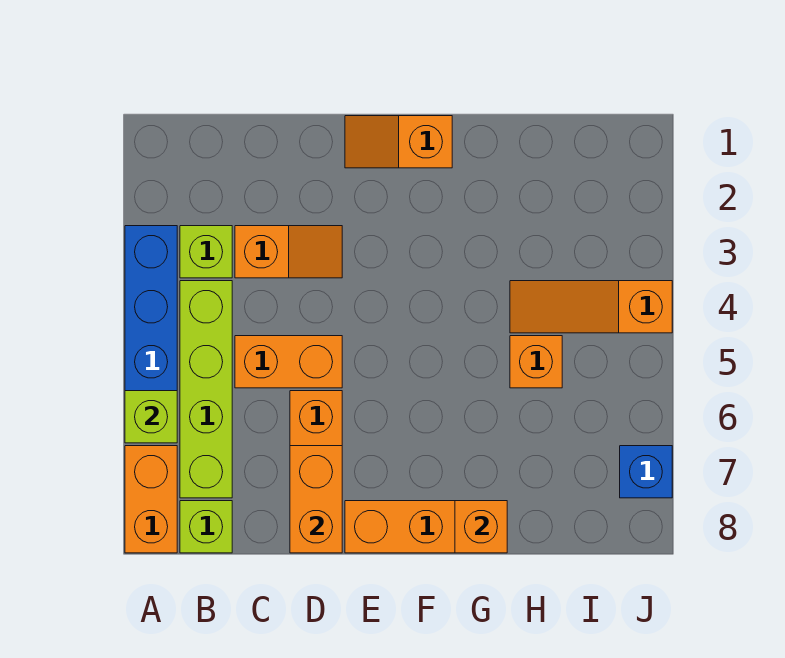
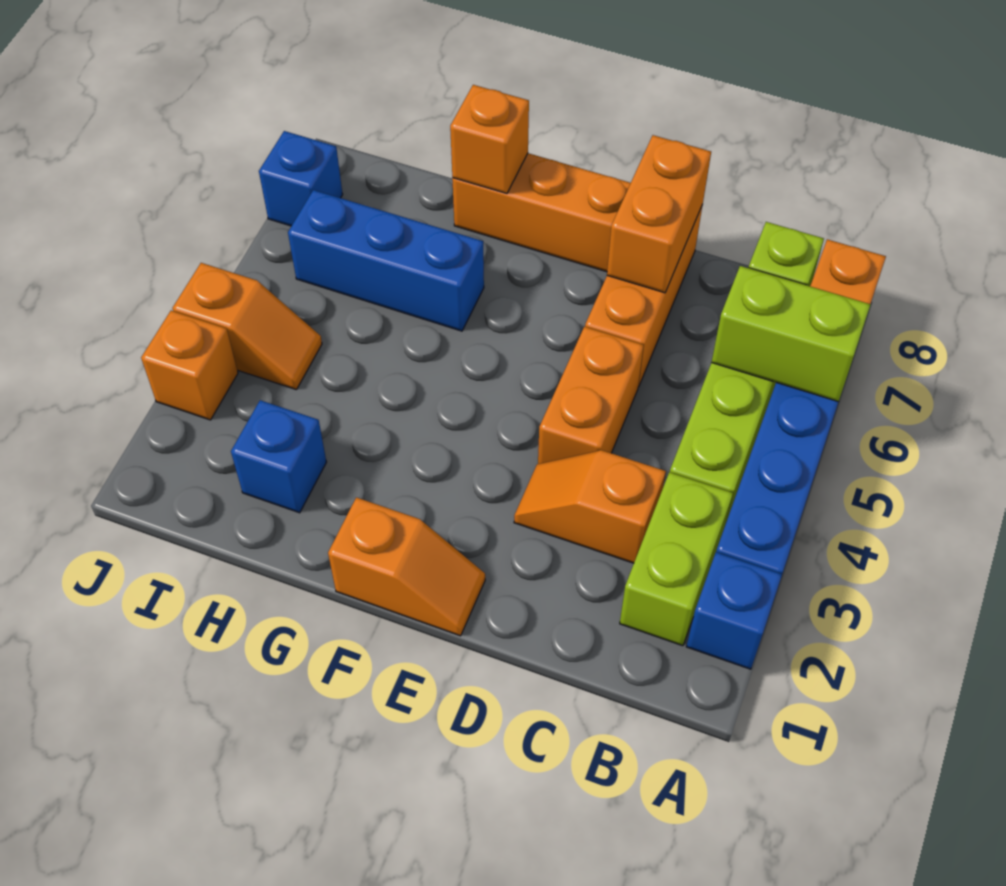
none -> blue 1x1 brick [686,552,782,669]
lime 1x1 brick [125,391,177,443] -> lime 1x2 brick [711,266,870,402]
lime 1x1 brick [180,226,232,278] -> lime 1x2 brick [620,472,733,646]
orange 1x2 brick [235,336,342,388] -> orange 1x2 brick turned to [538,327,644,464]
none -> blue 1x3 brick [288,190,484,331]
none -> blue 1x1 brick [231,400,326,513]
orange 1x3 slope [510,281,672,333] -> orange 1x2 slope [172,263,322,389]
orange 1x1 brick [510,336,562,388] -> orange 1x1 brick moved to [141,311,238,420]

